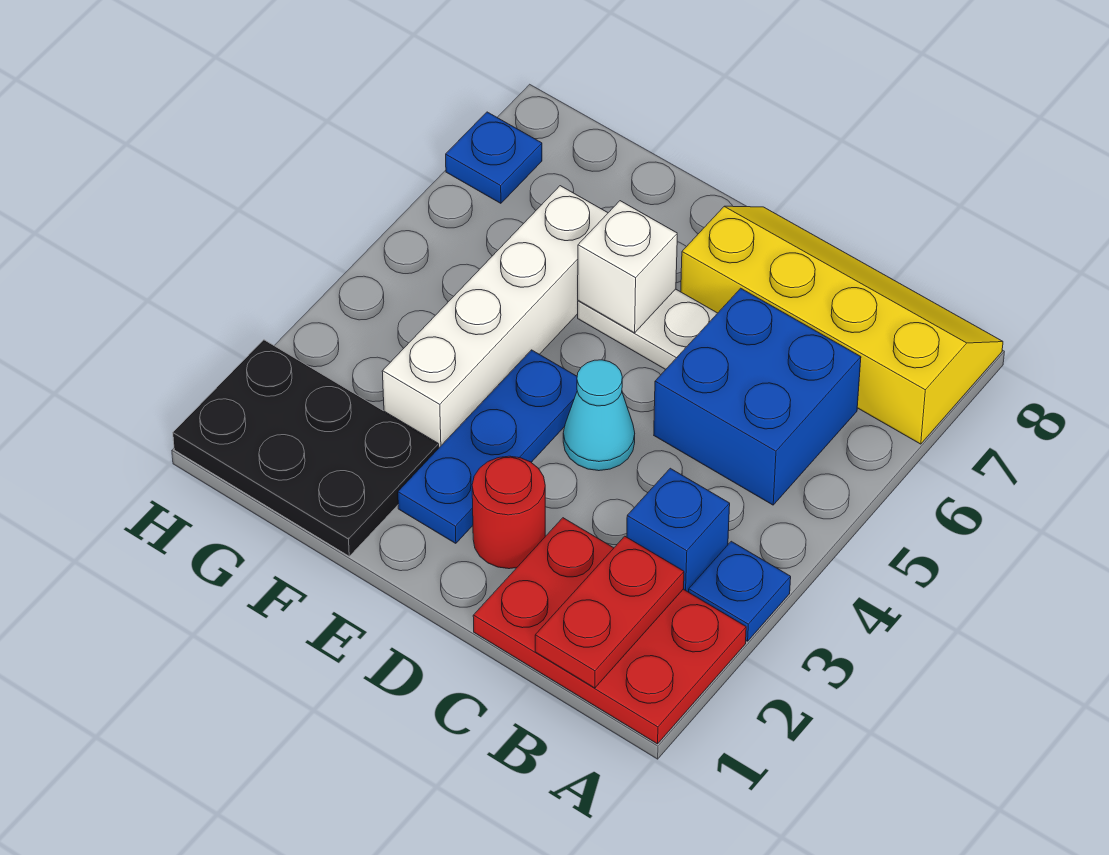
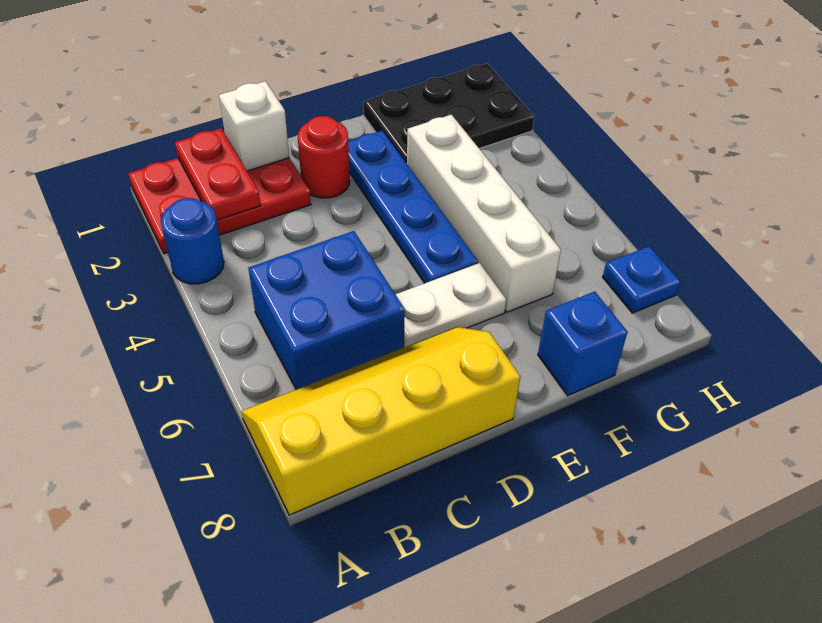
blue 1x1 plate [689,541,791,641] -> blue 1x1 round brick [161,198,224,284]
yellow 2x4 slope [681,206,1003,444] -> yellow 2x4 slope turned to [241,327,520,515]
blue 1x1 brick [627,468,730,592] -> blue 1x1 brick moved to [538,291,628,395]
cyan 1x1 cone [563,360,635,471] -> none
blue 1x3 plate [398,350,577,543] -> blue 1x4 plate [348,131,478,283]
white 1x1 brick [578,201,677,333] -> white 1x1 brick moved to [219,81,289,171]

